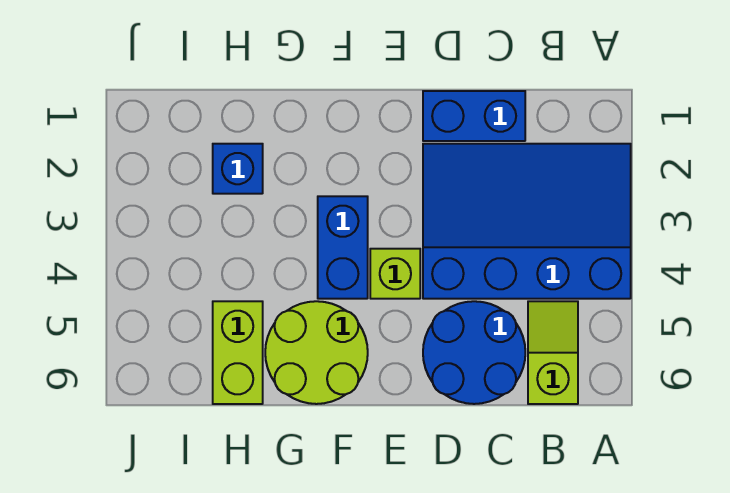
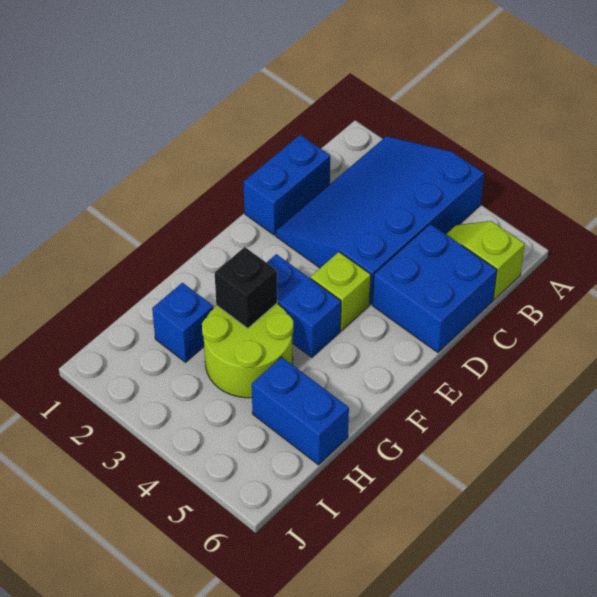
blue 2x2 round brick [423,301,525,404] -> blue 2x2 brick [372,224,497,353]
lime 2x2 round brick [265,301,368,404] -> lime 2x2 round brick moved to [202,303,293,398]
none -> black 1x1 brick [215,247,277,328]
lime 1x2 brick [213,301,263,404] -> blue 1x2 brick [252,357,349,465]

